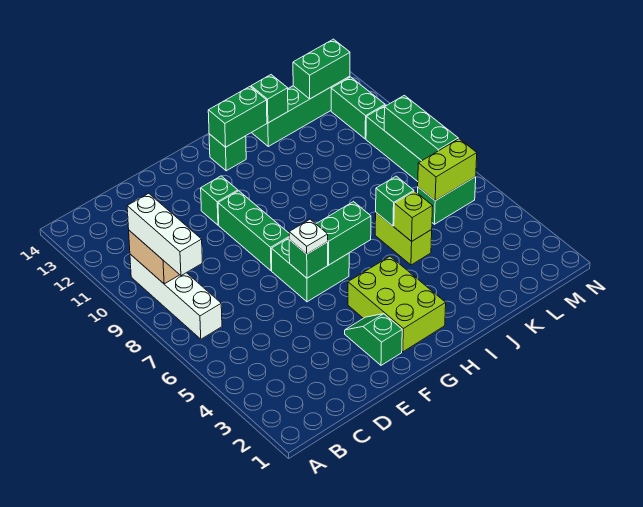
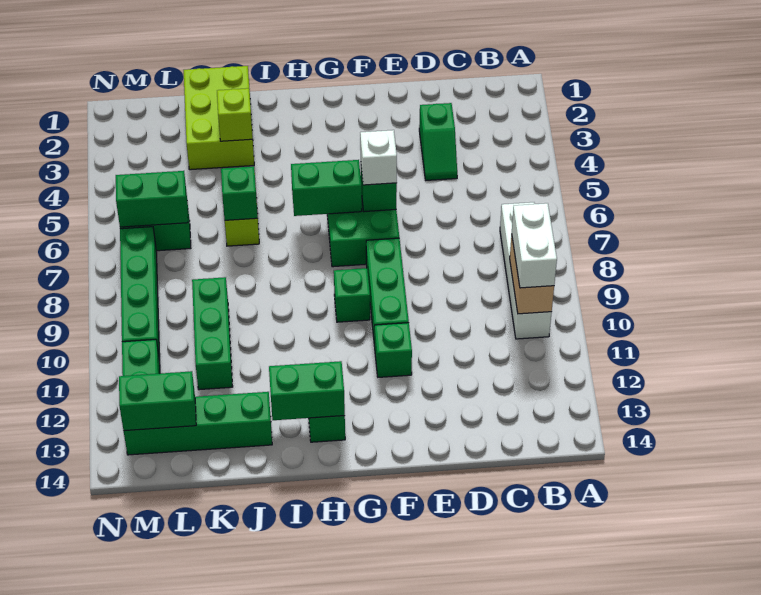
white 1x3 brick [127,193,202,276] -> white 1x2 brick [512,203,557,288]
green 1x2 slope [345,314,402,365] -> green 1x2 slope moved to [419,103,457,180]
white 1x1 plate [289,219,328,254] -> white 1x1 brick [360,130,397,185]
lime 2x3 brick [348,256,446,352] -> lime 2x3 brick moved to [184,66,254,170]
lime 1x1 brick [394,191,433,241] -> lime 1x1 brick moved to [217,88,253,141]
green 1x1 brick [251,75,288,123] -> green 1x1 brick moved to [334,268,370,322]
lime 1x2 brick [418,139,477,201] -> green 1x2 brick [116,171,188,227]
green 1x3 brick [384,95,458,161] -> green 1x3 brick moved to [192,277,233,390]

